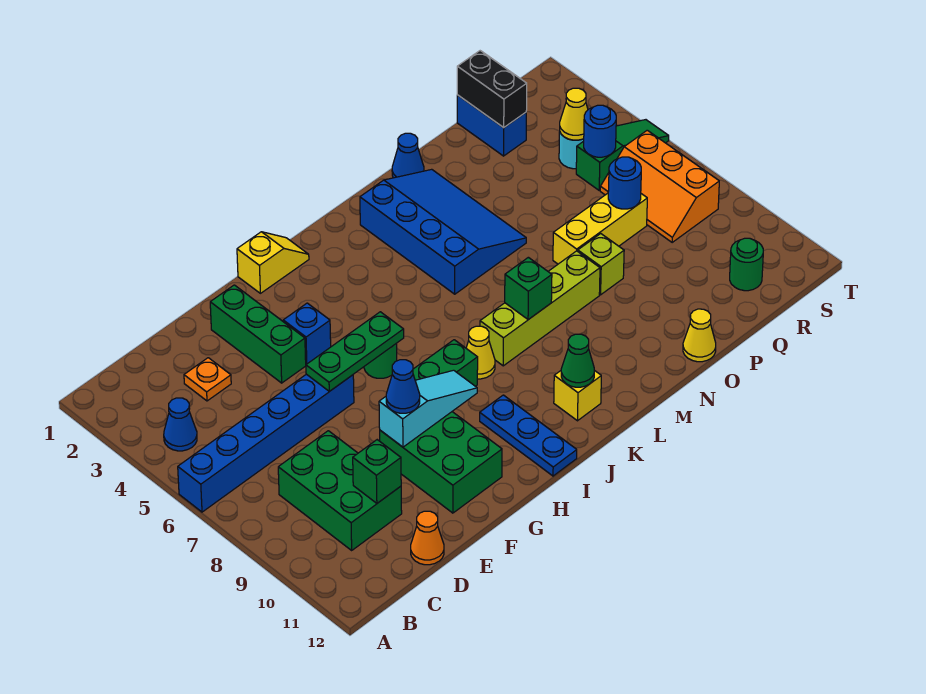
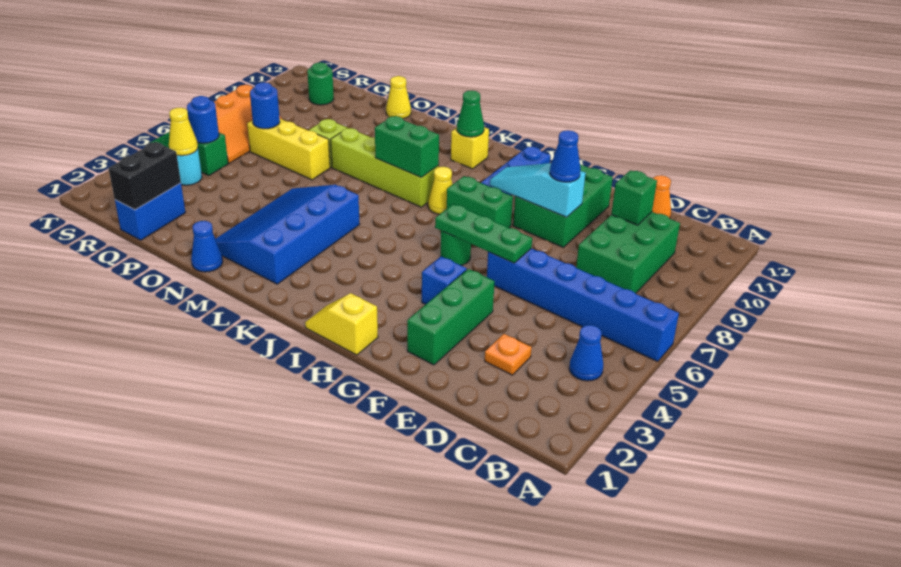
green 1x1 brick [505,257,552,320] -> green 1x2 brick [375,116,439,177]

